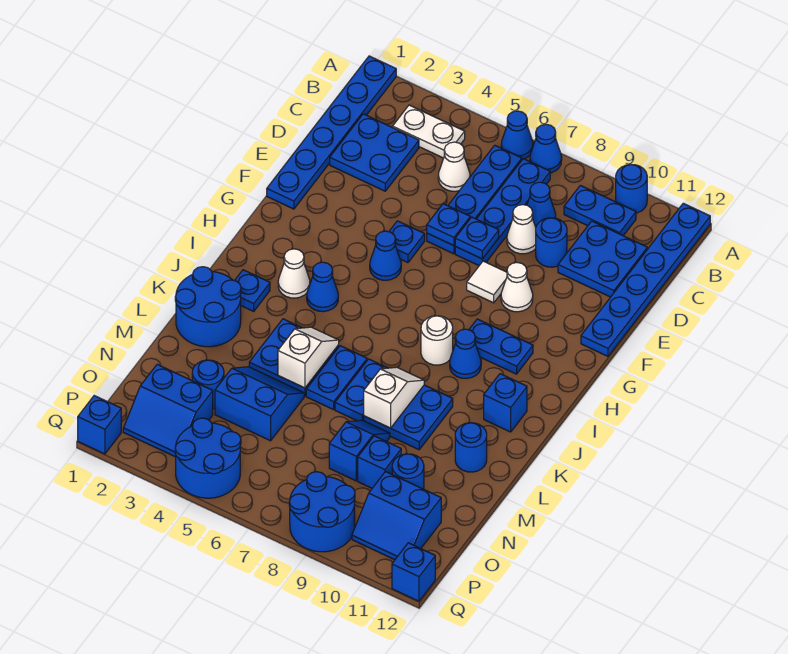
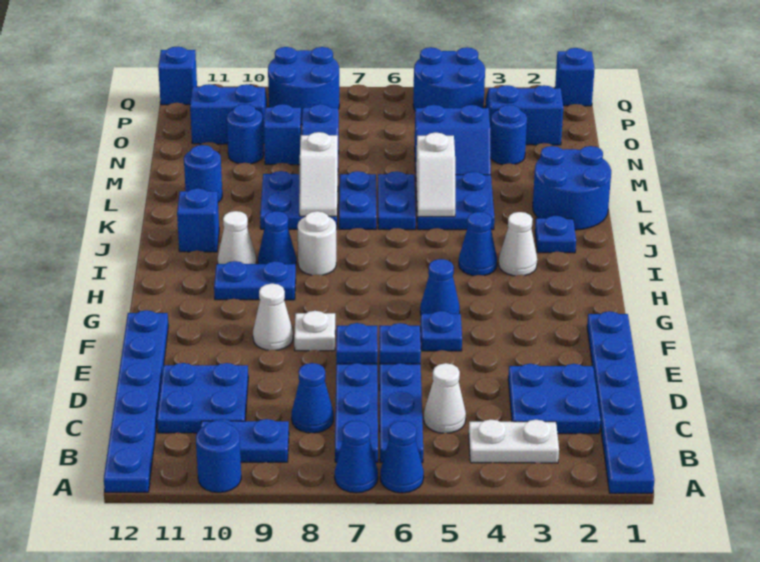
white 1x1 cone [507,205,536,254] -> white 1x1 cone moved to [218,211,256,264]
blue 1x1 round brick [536,218,567,267] -> none
white 1x1 tile [467,261,507,303] -> white 1x1 plate [294,311,335,351]

